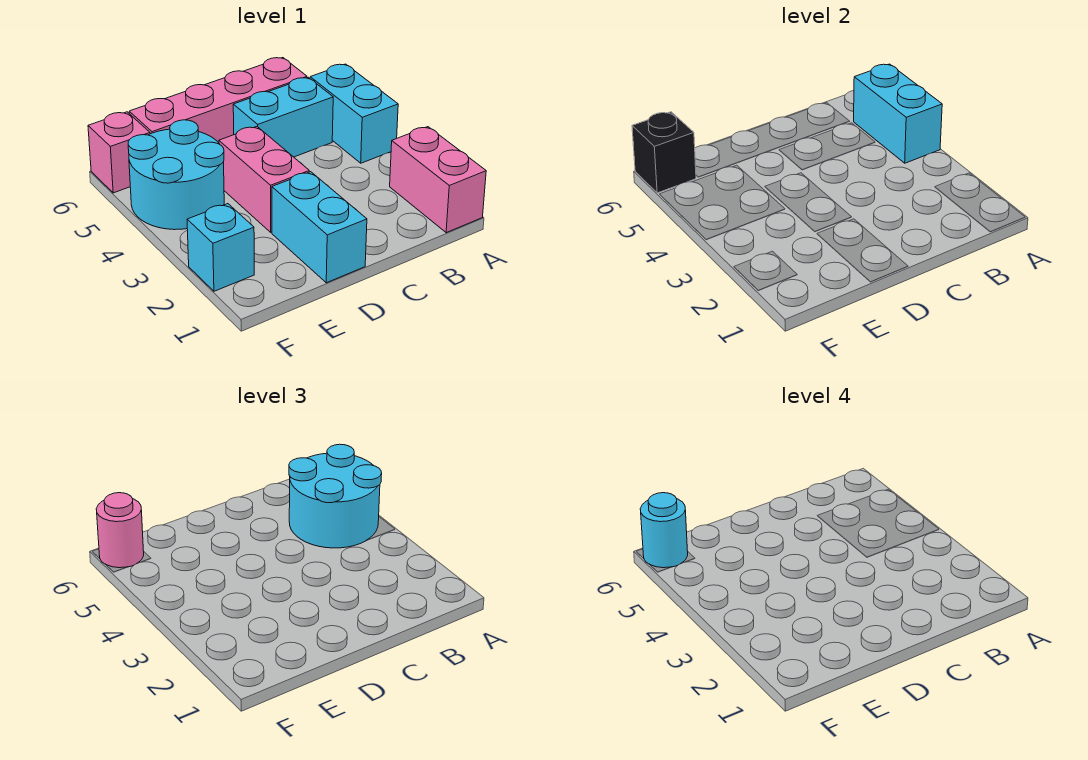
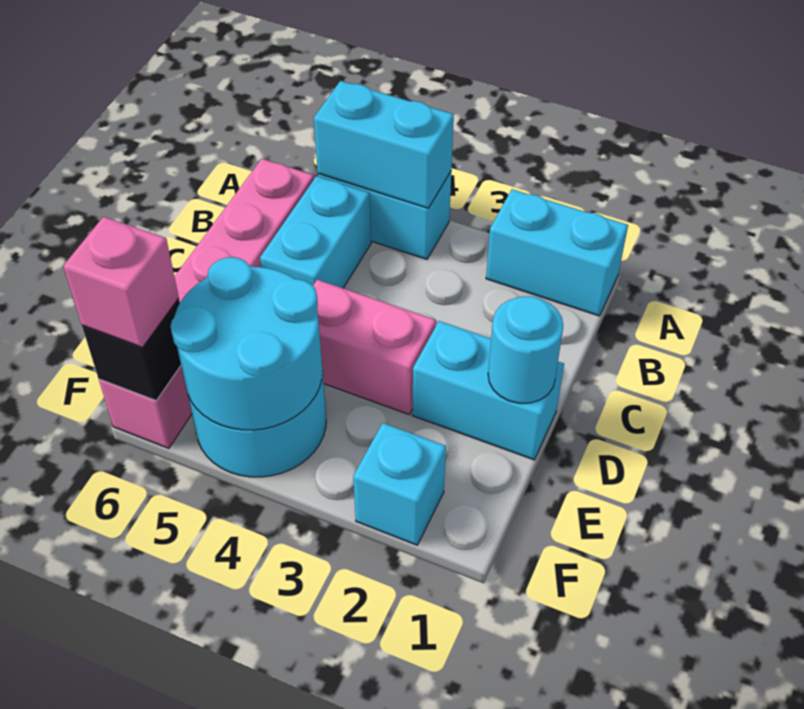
pink 1x2 brick [390,127,486,233] -> cyan 1x2 brick [486,189,628,316]
cyan 2x2 round brick [289,444,382,548] -> cyan 2x2 round brick moved to [170,257,323,430]
pink 1x1 round brick [96,493,144,568] -> pink 1x1 brick [63,217,179,347]
cyan 1x1 round brick [640,493,688,568] -> cyan 1x1 round brick moved to [488,296,563,403]

